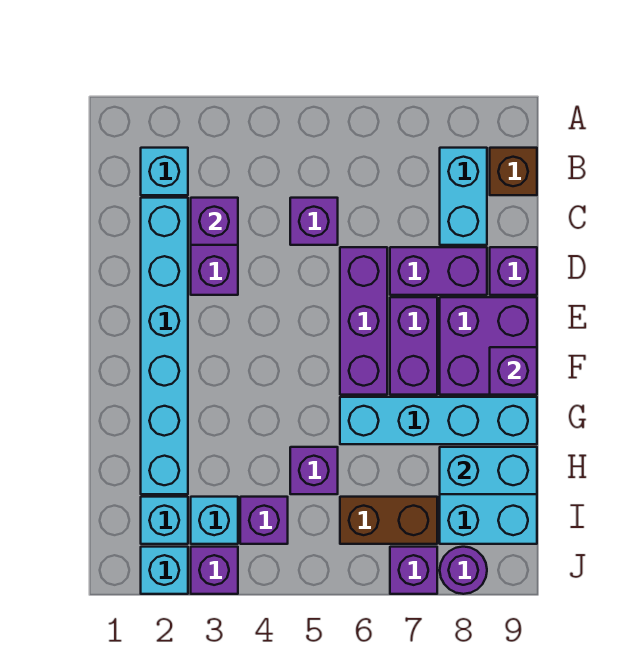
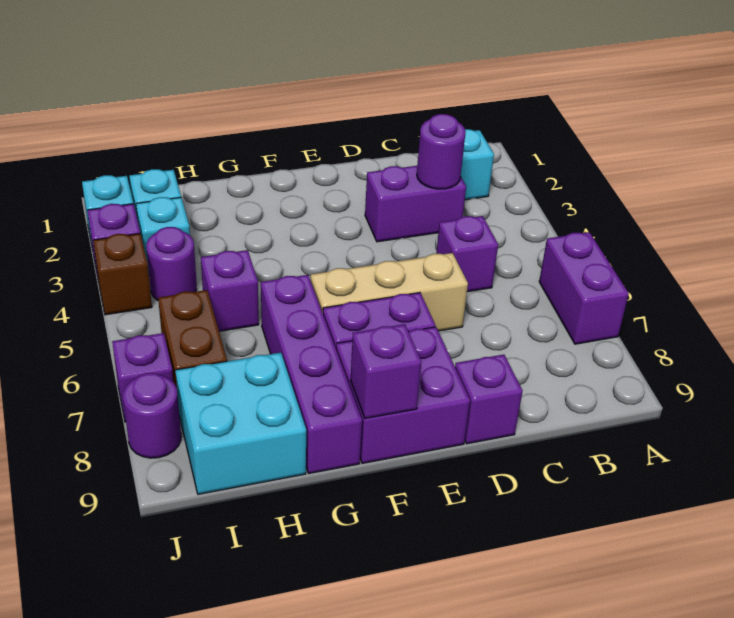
cyan 1x2 brick [440,148,487,245] -> none
brown 1x1 brick [490,148,537,195] -> brown 1x1 brick moved to [93,233,152,315]
cyan 1x6 brick [141,198,188,494] -> none
purple 1x1 brick [191,198,238,245] -> purple 1x1 round brick [417,114,466,189]
purple 1x3 brick [340,247,387,395] -> tan 1x3 brick [311,253,468,331]
purple 1x2 brick [390,247,487,295] -> purple 1x2 brick moved to [539,232,629,344]
cyan 1x4 brick [340,397,537,444] -> purple 1x4 brick [261,275,362,473]
cyan 1x2 brick [440,447,537,494] -> none
purple 1x1 brick [240,497,288,544] -> purple 1x1 round brick [146,227,197,300]

